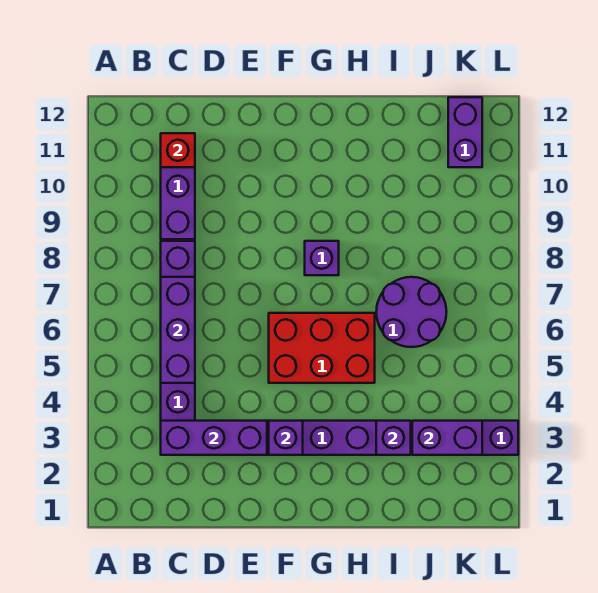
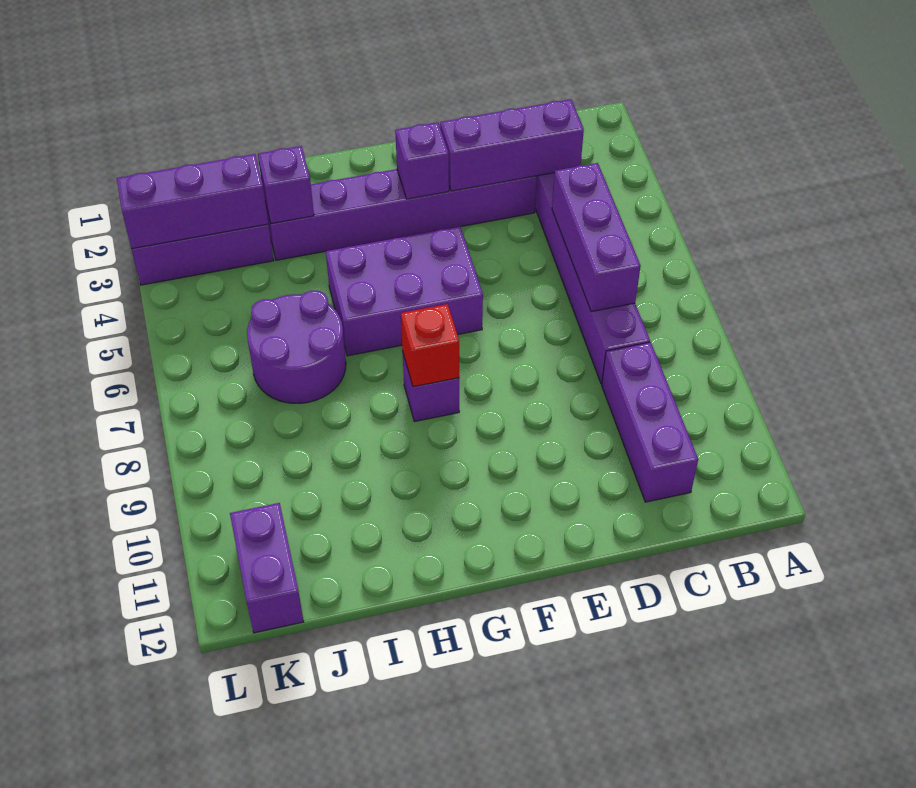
red 1x1 brick [161,133,195,167] -> red 1x1 brick moved to [401,304,459,387]
red 2x3 brick [269,313,375,383] -> purple 2x3 brick [326,227,483,356]
purple 1x2 brick [412,421,482,455] -> purple 1x3 brick [117,154,268,249]

